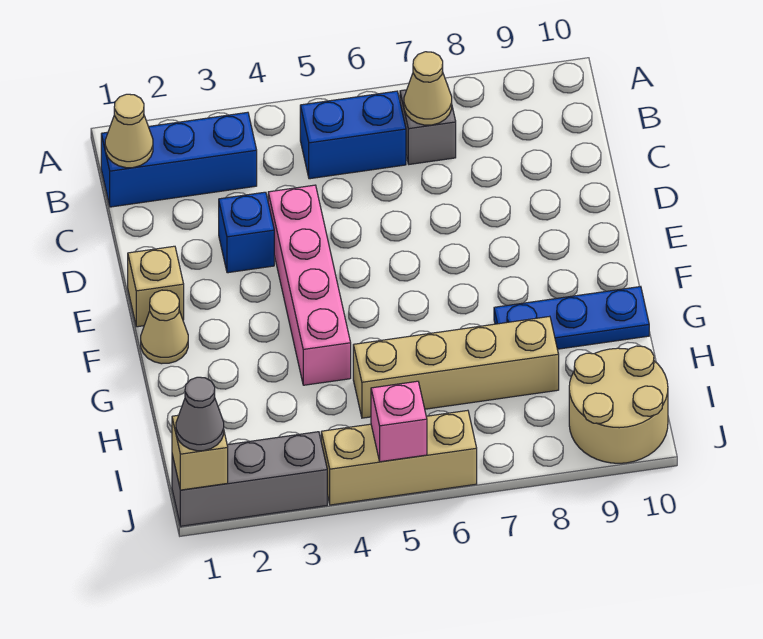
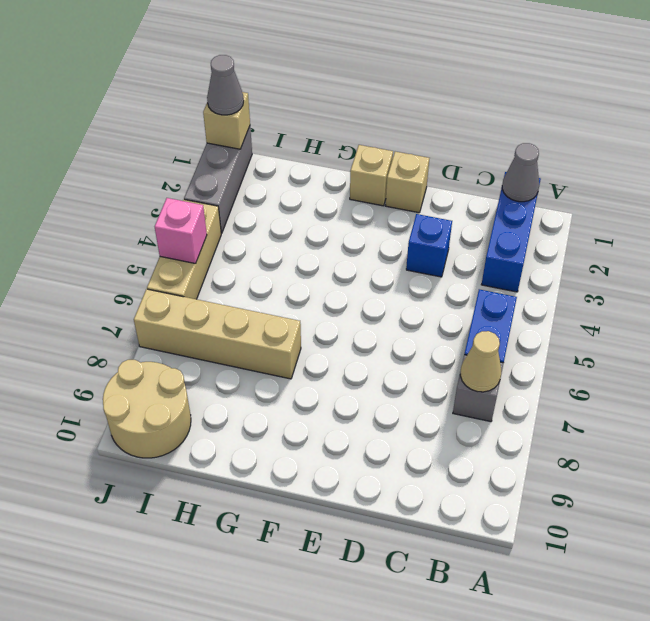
tan 1x1 cone [105,94,153,168] -> grey 1x1 cone [502,143,539,202]
pink 1x4 brick [268,185,351,385] -> none
tan 1x1 cone [141,290,188,364] -> tan 1x1 brick [350,145,393,206]
blue 1x3 plate [494,287,649,349] -> none
tan 1x4 brick [353,316,559,418] -> tan 1x4 brick turned to [134,289,301,379]

